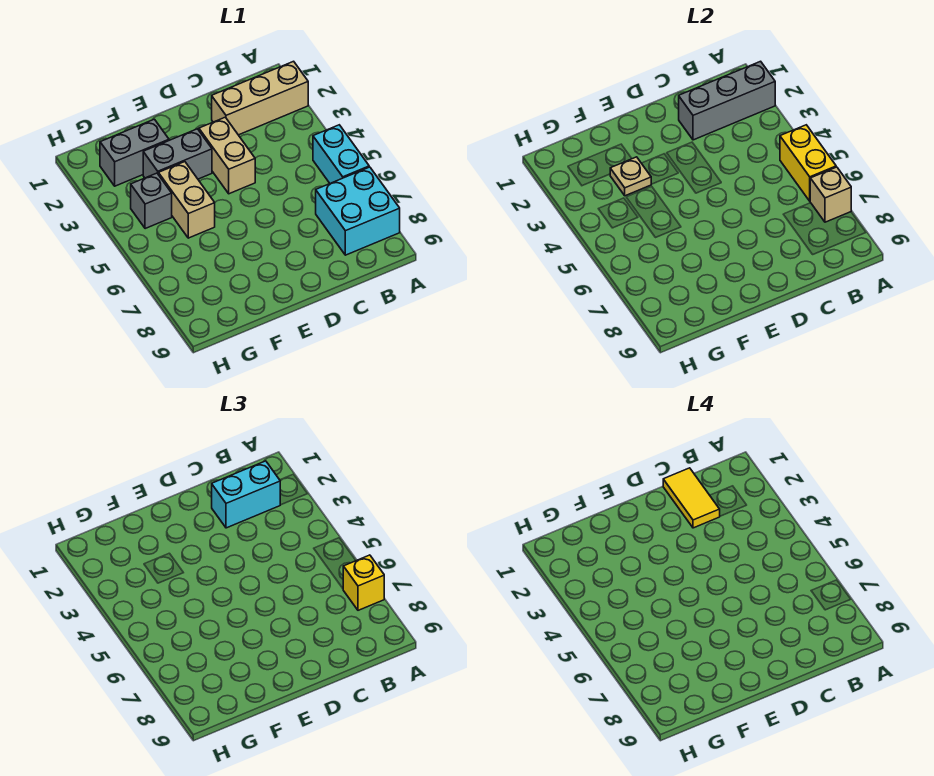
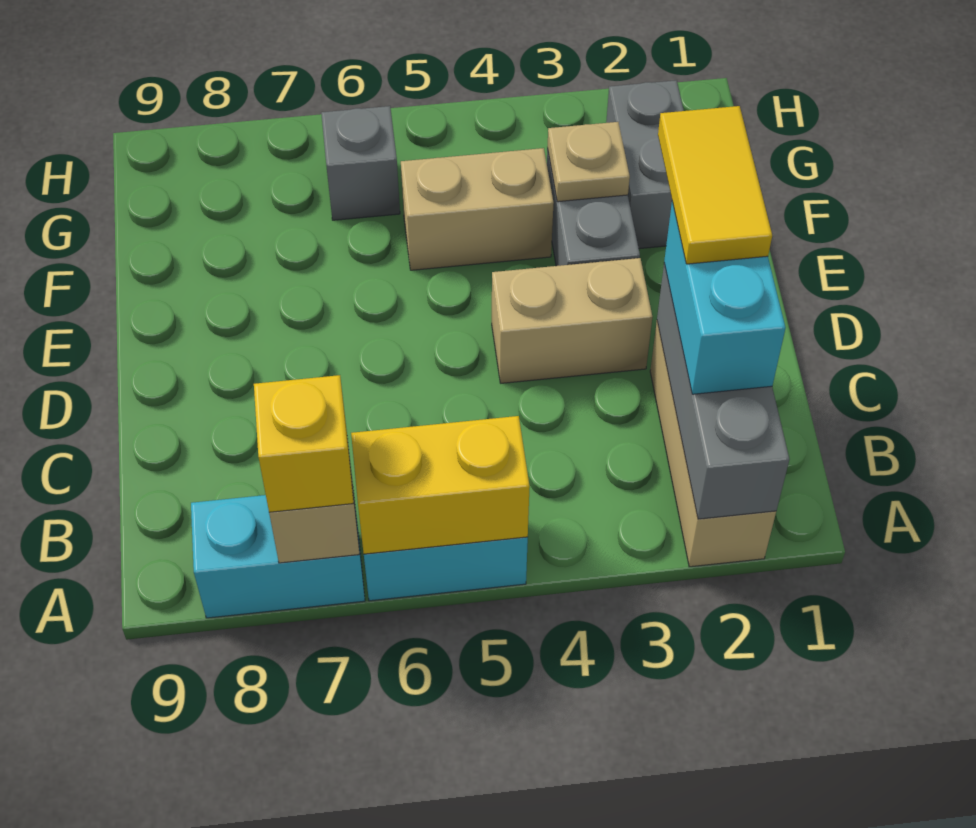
cyan 2x2 brick [316,167,400,255] -> cyan 1x2 brick [191,495,365,618]
yellow 1x2 tile [663,468,720,528] -> yellow 1x2 tile turned to [658,106,772,264]
grey 1x1 brick [131,173,172,229] -> grey 1x1 brick moved to [321,106,400,220]

